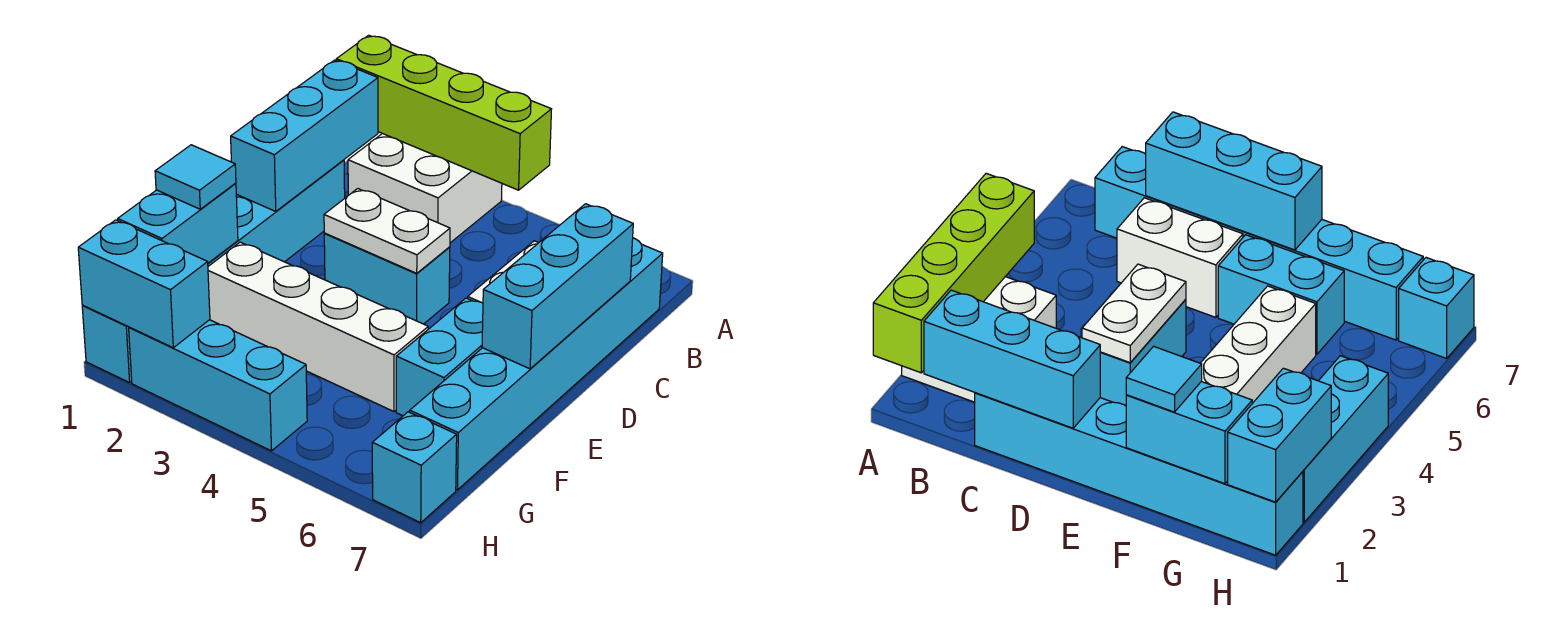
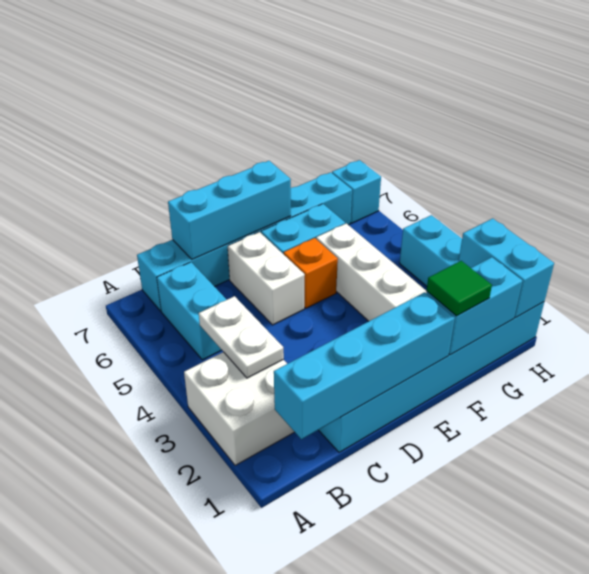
lime 1x4 brick [336,35,552,190] -> none
cyan 1x3 brick [231,60,378,211] -> cyan 1x4 brick [274,292,455,439]
white 1x2 brick [1117,198,1243,317] -> white 1x2 brick turned to [228,232,305,325]
cyan 1x2 brick [324,233,450,324] -> cyan 1x2 brick moved to [157,262,227,360]
white 1x2 plate [324,189,450,273] -> white 1x2 plate moved to [199,296,284,378]
none -> orange 1x1 brick [284,238,338,308]
cyan 1x1 tile [155,145,236,209] -> green 1x1 tile [426,261,492,316]

